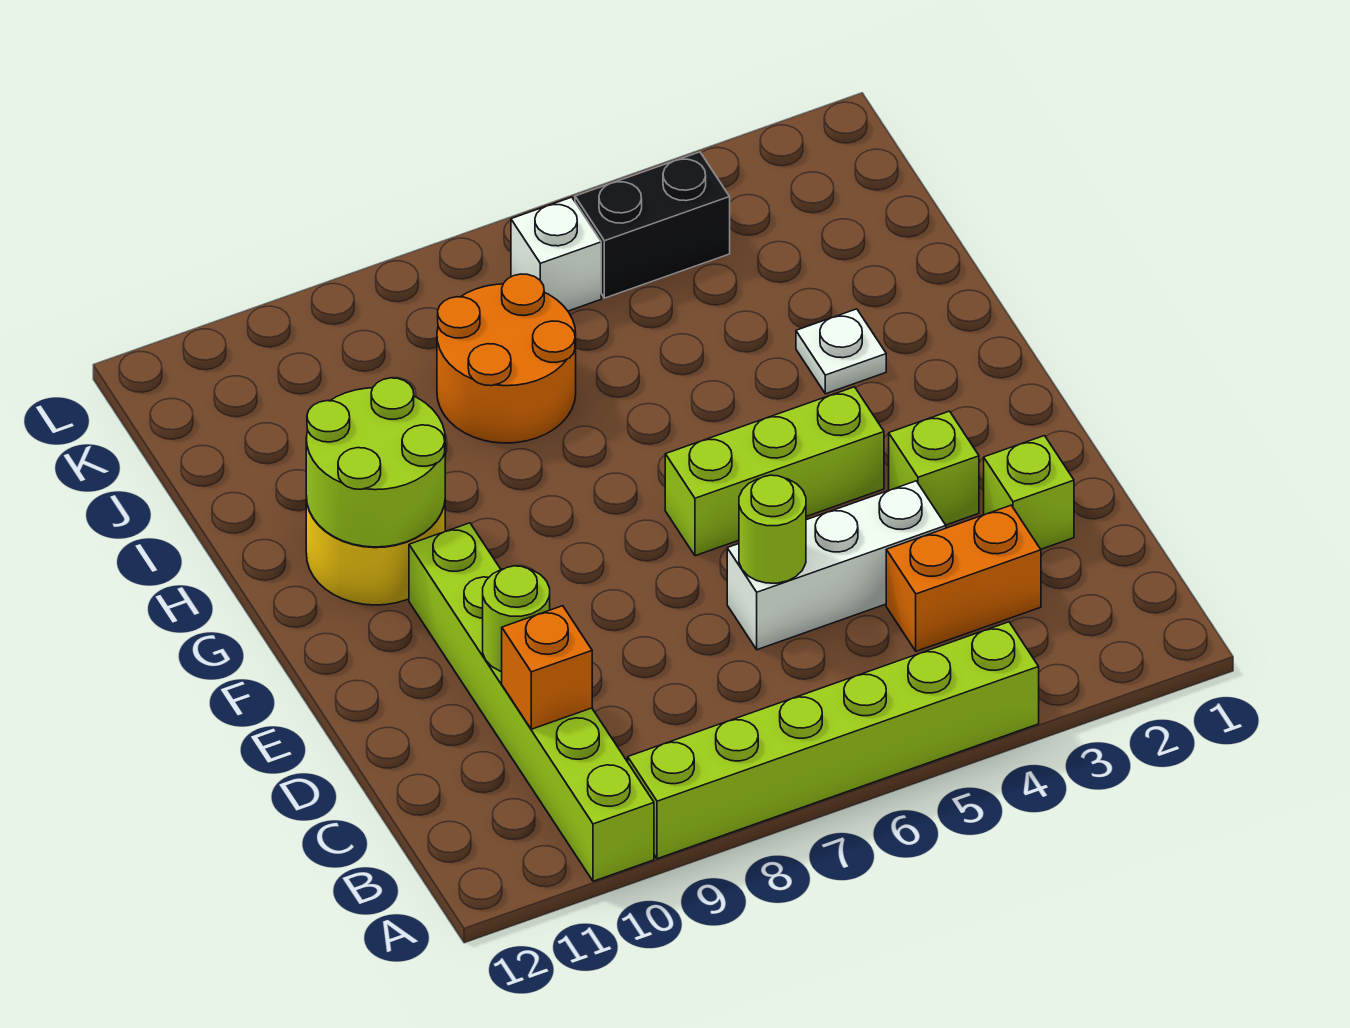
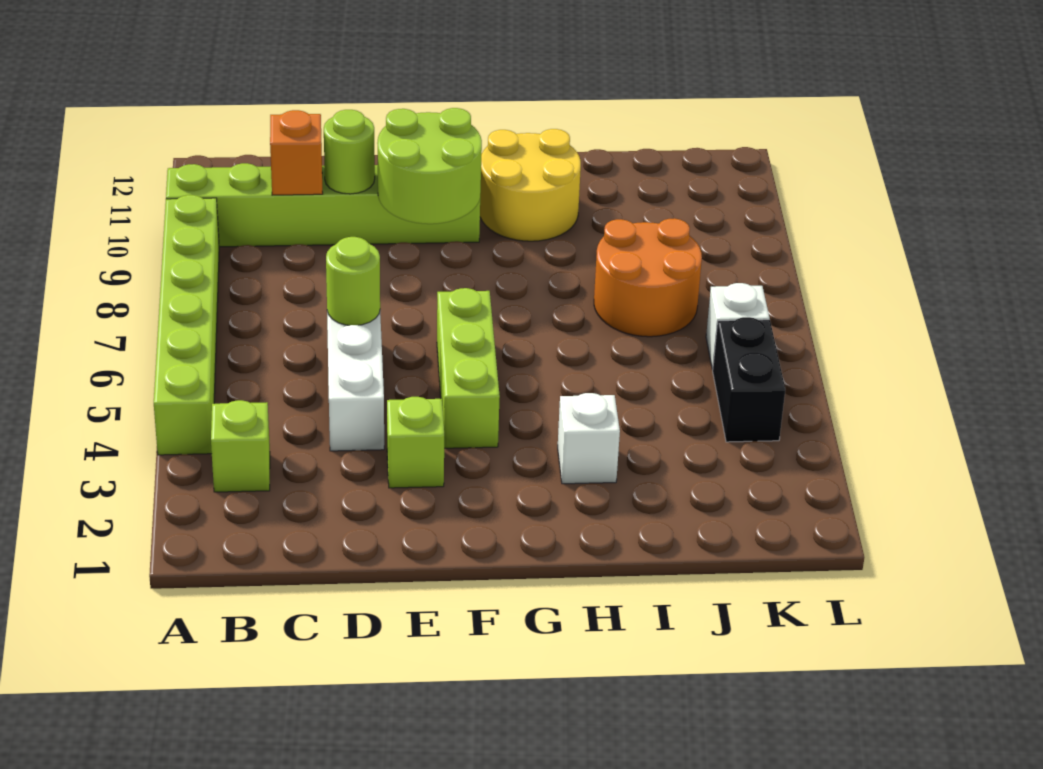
orange 1x2 brick [886,505,1041,651] -> none
lime 1x1 brick [984,436,1074,549] -> lime 1x1 brick moved to [211,400,270,492]
lime 2x2 round brick [306,378,445,547] -> lime 2x2 round brick moved to [377,108,482,224]
white 1x1 plate [796,309,886,394] -> white 1x1 brick [558,393,620,484]

